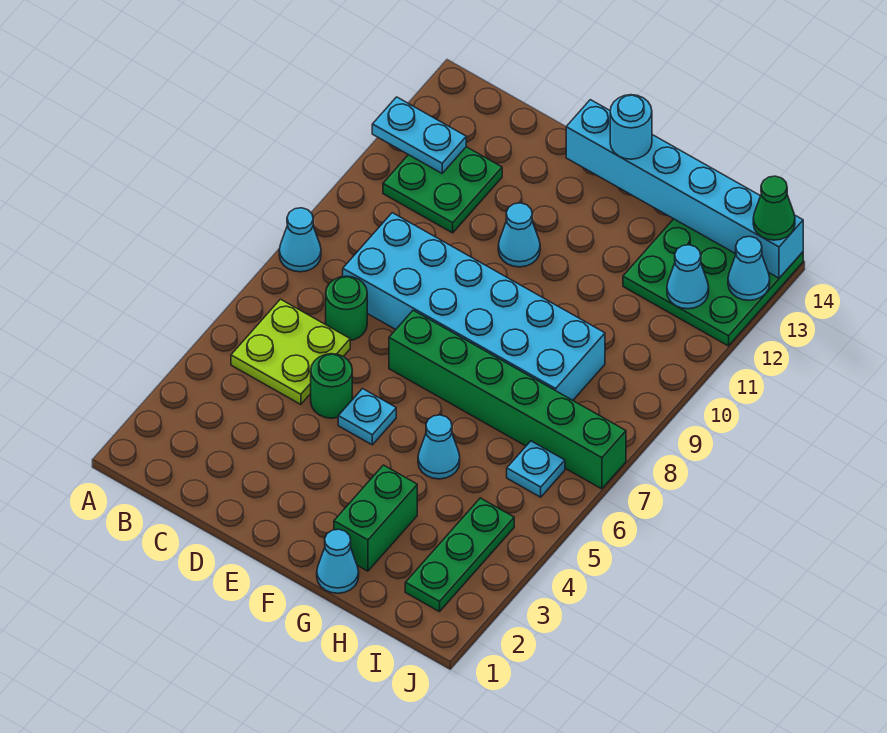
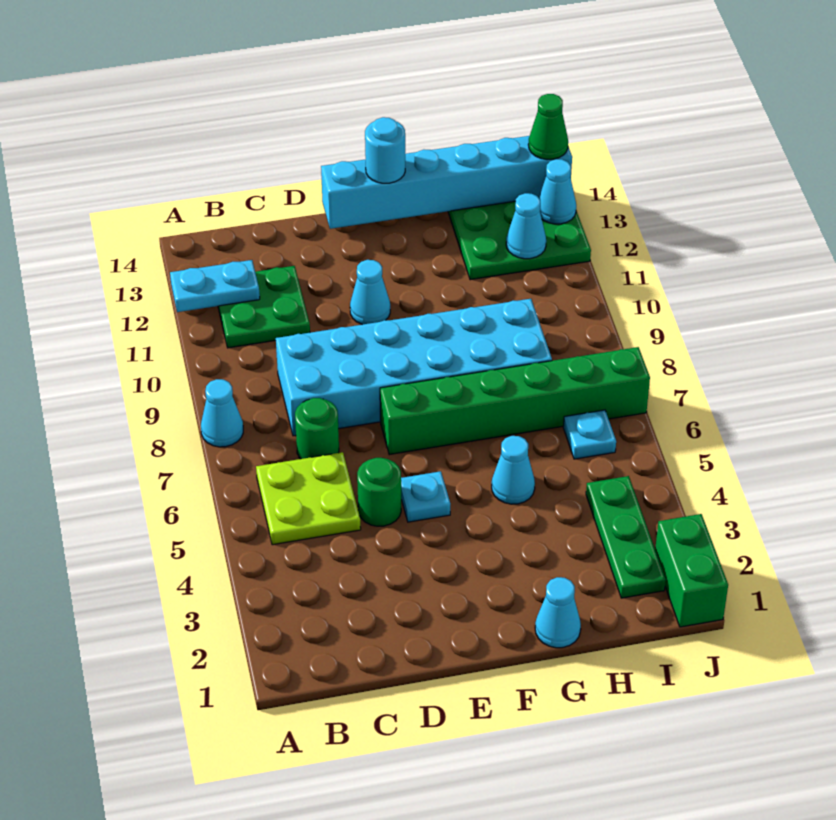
green 1x2 brick [334,465,417,571] -> green 1x2 brick moved to [655,514,728,627]

